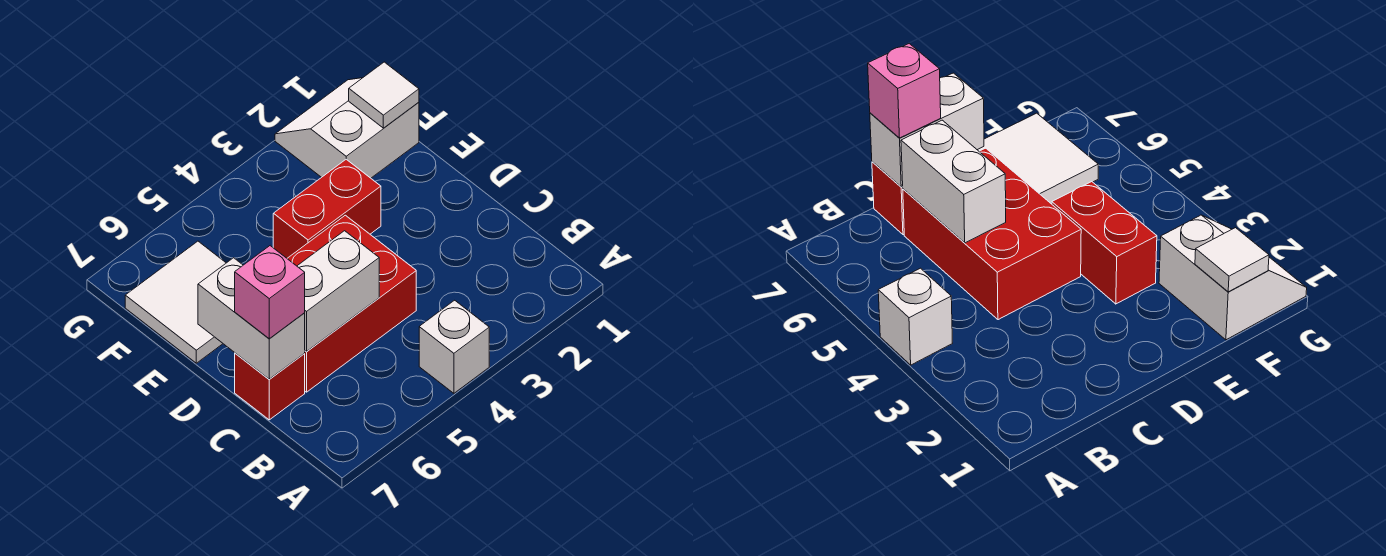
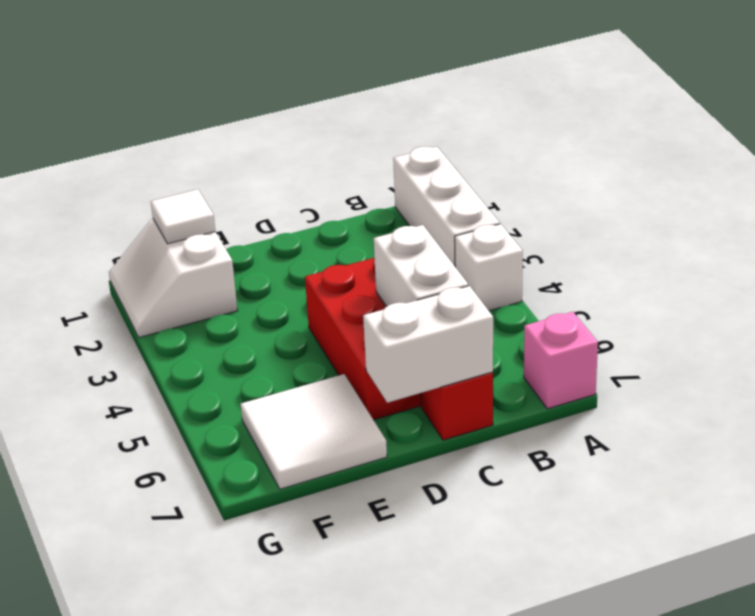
none -> white 1x3 brick [393,147,500,266]
pink 1x1 brick [235,246,305,338] -> pink 1x1 brick moved to [524,312,598,409]
red 1x2 brick [273,159,381,258] -> none

